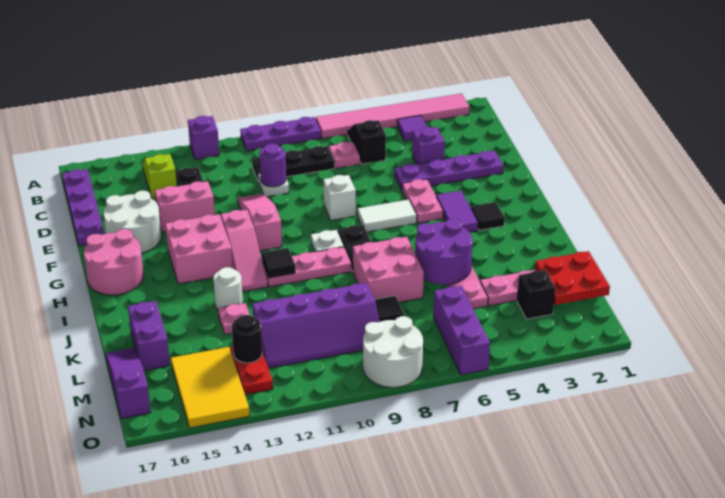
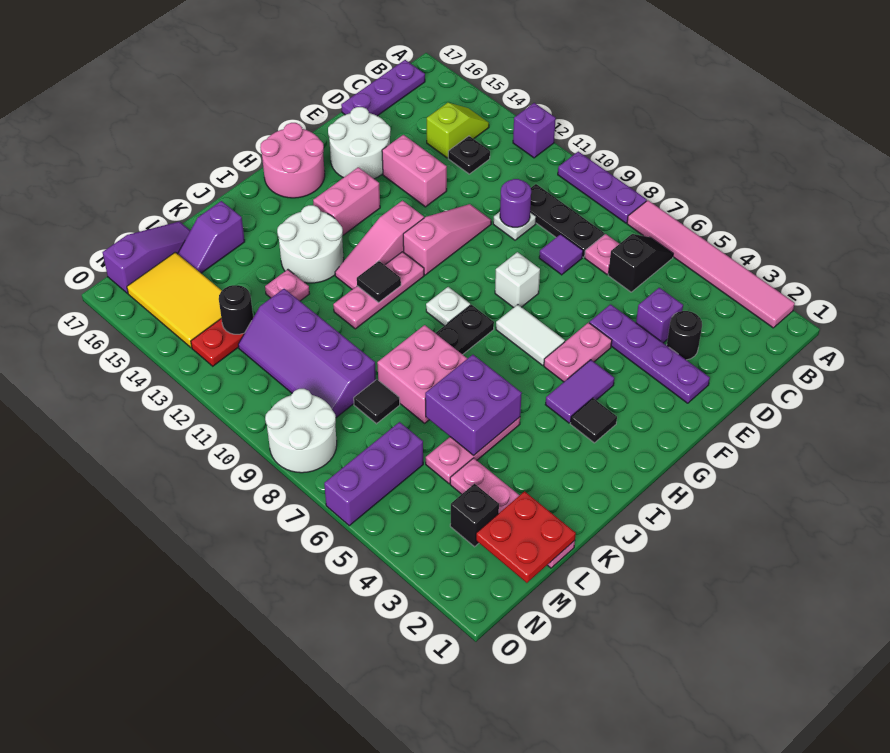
purple 1x1 tile [397,115,427,141] -> purple 1x1 tile moved to [539,234,583,275]
purple 1x4 plate [62,169,105,246] -> purple 1x3 plate [341,60,425,116]
none -> black 1x1 round brick [667,311,702,360]
pink 2x2 brick [165,214,233,284] -> pink 1x2 brick [313,167,380,235]
pink 1x3 plate [263,247,351,287] -> pink 1x3 plate turned to [333,252,424,329]
purple 2x2 round brick [415,218,472,285] -> purple 2x2 brick [425,355,522,455]
white 1x1 round brick [213,267,243,310] -> white 2x2 round brick [277,205,344,283]
purple 1x2 brick [128,301,170,370] -> purple 1x2 slope [178,201,245,273]
yellow 2x3 tile [171,347,250,428] -> yellow 2x3 tile turned to [127,252,222,348]

